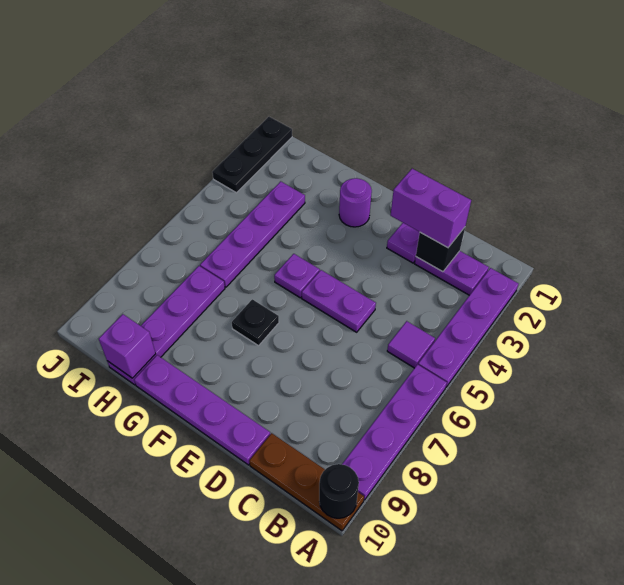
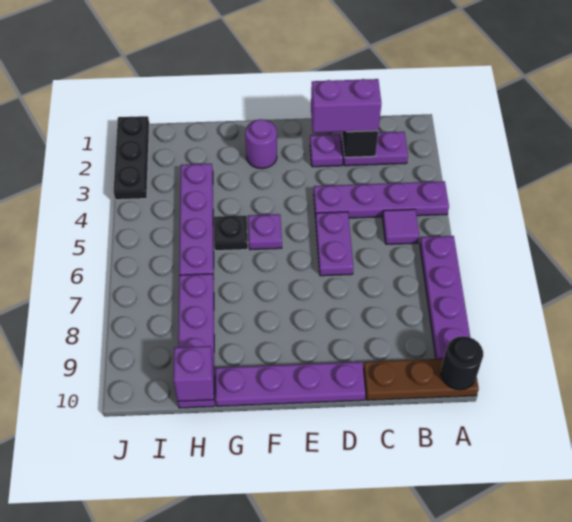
purple 1x4 plate [418,268,518,387] -> purple 1x4 plate turned to [314,181,449,218]
purple 1x2 plate [302,270,376,332] -> purple 1x2 plate turned to [316,212,353,276]
black 1x1 plate [232,299,279,346] -> black 1x1 plate moved to [214,216,248,251]

